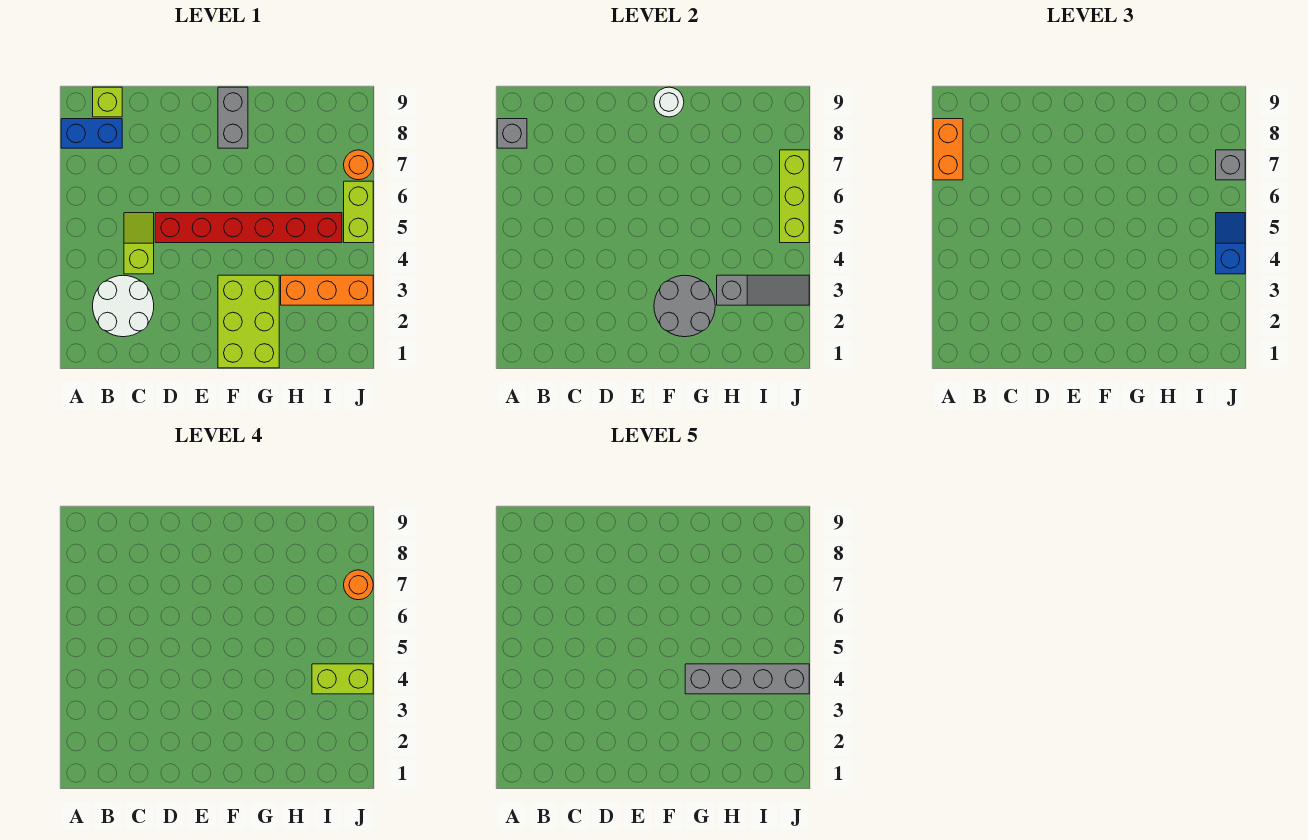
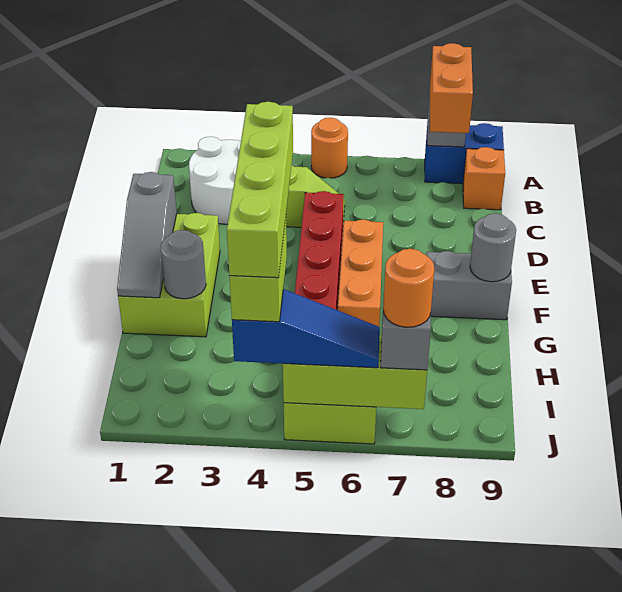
orange 1x2 brick [933,119,963,180] -> orange 1x2 brick turned to [430,43,473,133]
blue 1x2 brick [61,119,122,148] -> blue 1x2 brick turned to [425,123,504,184]
lime 1x1 brick [93,87,122,117] -> orange 1x1 brick [463,147,505,210]
lime 2x3 brick [218,275,279,368] -> lime 2x3 brick turned to [118,213,220,337]
grey 2x2 round brick [654,275,715,337] -> grey 1x1 round brick [161,230,206,299]
white 1x1 round brick [654,87,684,117] -> grey 1x1 round brick [470,213,516,282]
grey 1x4 brick [685,664,809,694] -> lime 1x4 brick [227,102,293,278]
orange 1x3 brick [281,275,373,305] -> orange 1x3 brick moved to [338,219,383,327]
grey 1x3 slope [717,275,809,305] -> grey 1x3 slope moved to [117,172,177,298]
blue 1x2 slope [1216,213,1245,274] -> blue 1x3 slope [232,289,380,368]
orange 1x1 round brick [344,150,373,180] -> orange 1x1 round brick moved to [311,117,348,178]

